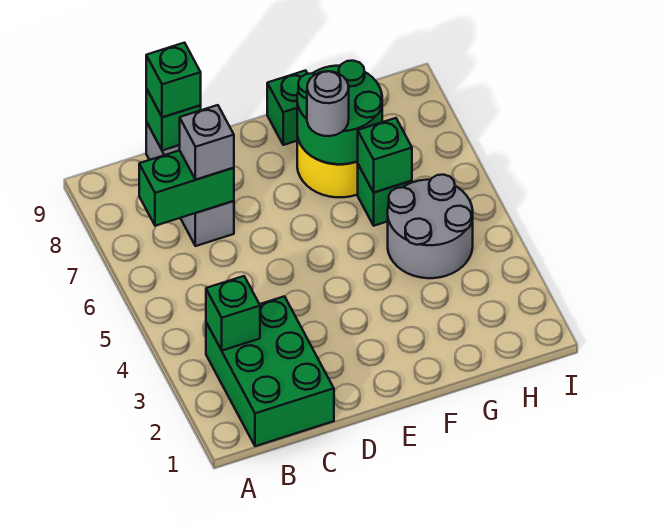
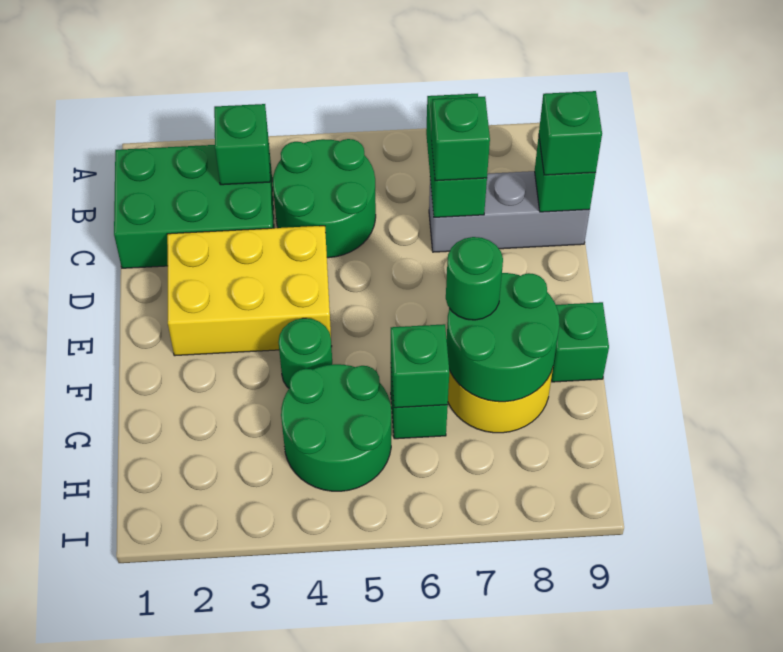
none -> green 2x2 round brick [273,139,376,258]
grey 1x1 brick [180,105,234,180] -> green 1x1 brick [431,97,490,181]
none -> yellow 2x3 brick [167,226,332,356]
none -> green 1x1 round brick [278,318,332,388]
grey 1x1 round brick [307,71,349,136] -> green 1x1 round brick [446,237,503,320]
grey 2x2 round brick [388,175,473,278] -> green 2x2 round brick [281,364,391,491]

